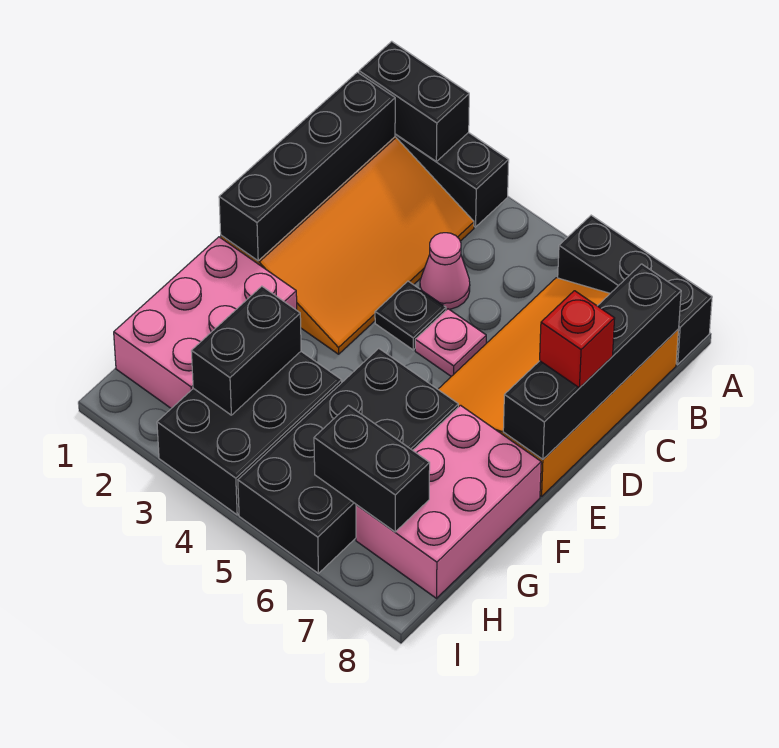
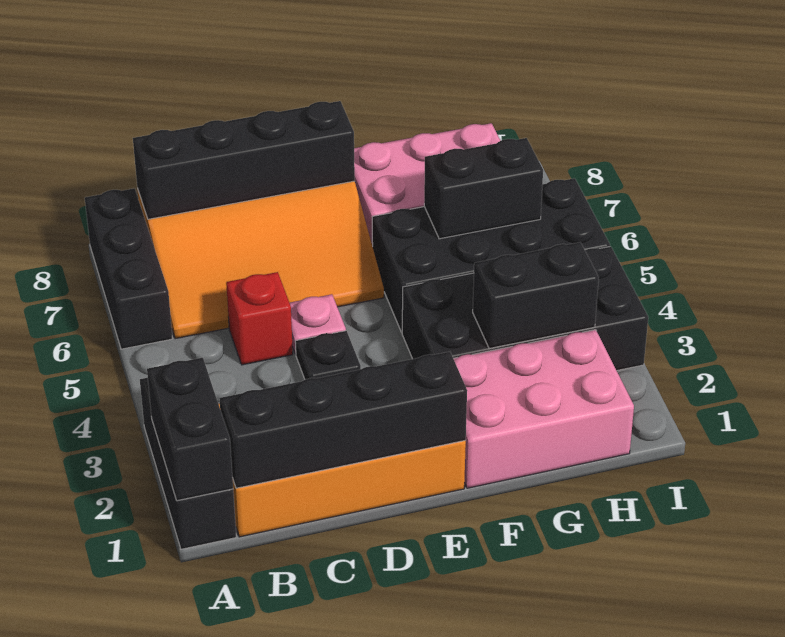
pink 1x1 cone [420,233,470,309] -> none
red 1x1 brick [540,291,615,388] -> red 1x1 brick moved to [226,272,293,365]
black 2x3 brick [157,352,342,515] -> black 2x4 brick [402,246,648,371]
black 1x2 brick [314,405,430,532] -> black 1x2 brick turned to [424,138,543,239]

